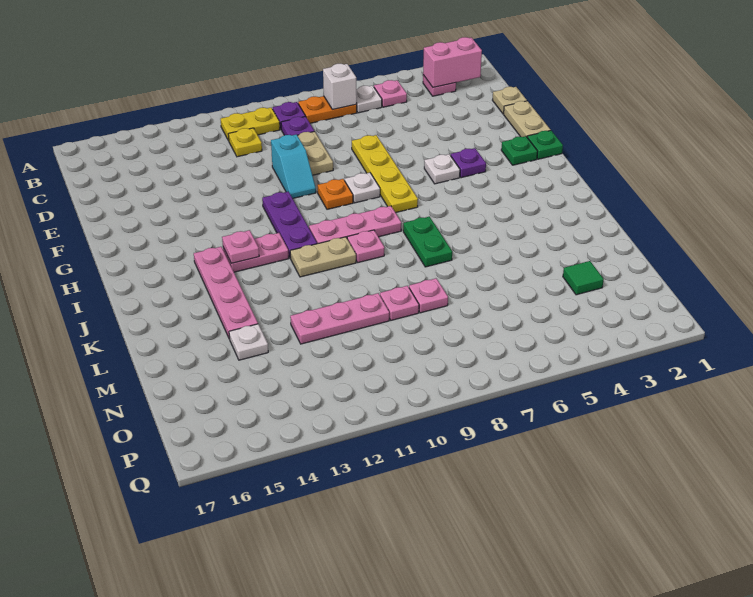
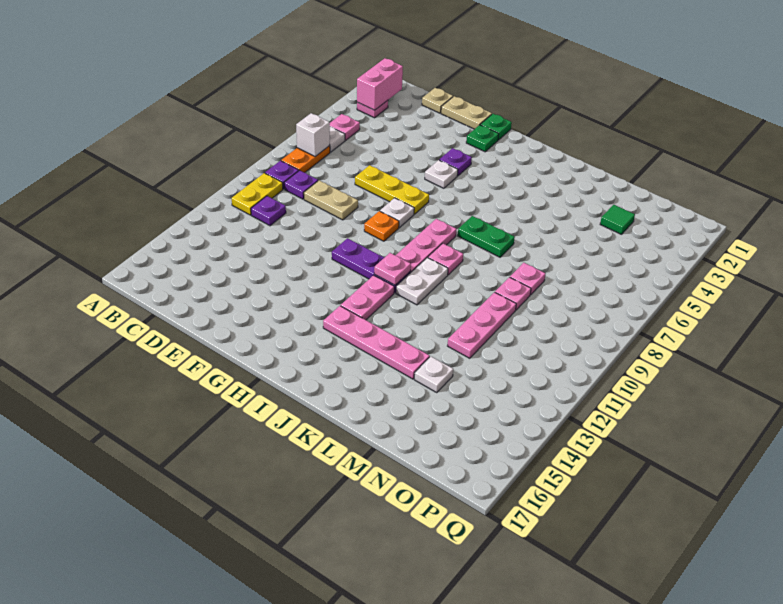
yellow 1x1 plate [228,128,262,157] -> purple 1x1 plate [251,196,286,226]
yellow 1x4 plate [352,135,418,213] -> yellow 1x3 plate [355,165,429,214]
cyan 1x2 slope [271,134,316,198] -> none
pink 1x1 plate [222,230,259,263] -> pink 1x1 plate moved to [374,253,411,285]
tan 1x2 plate [290,237,356,277] -> white 1x2 plate [396,257,448,305]

